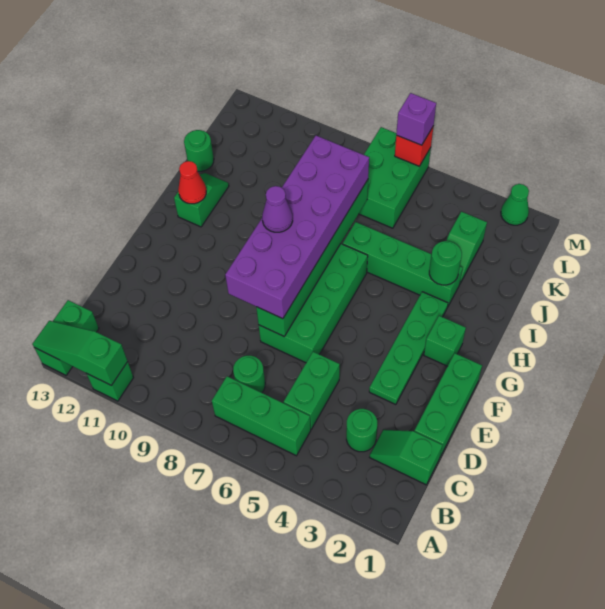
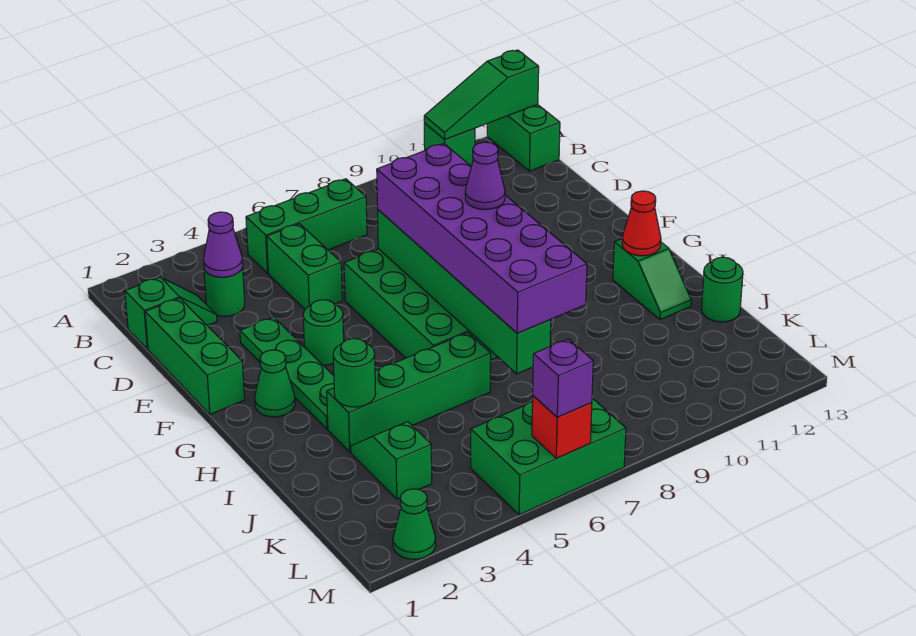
green 1x3 slope [32,321,128,386] -> green 1x3 slope turned to [424,50,539,140]
none -> purple 1x1 cone [203,212,243,277]
green 1x1 round brick [233,356,265,393] -> green 1x1 round brick moved to [303,300,344,365]
green 1x1 brick [424,316,466,366] -> green 1x1 cone [255,350,295,417]
green 2x3 brick [359,127,431,228] -> green 2x3 brick turned to [471,398,626,515]

